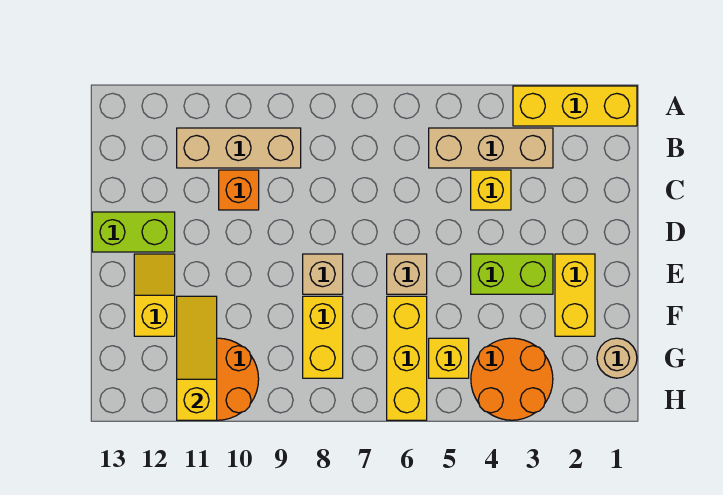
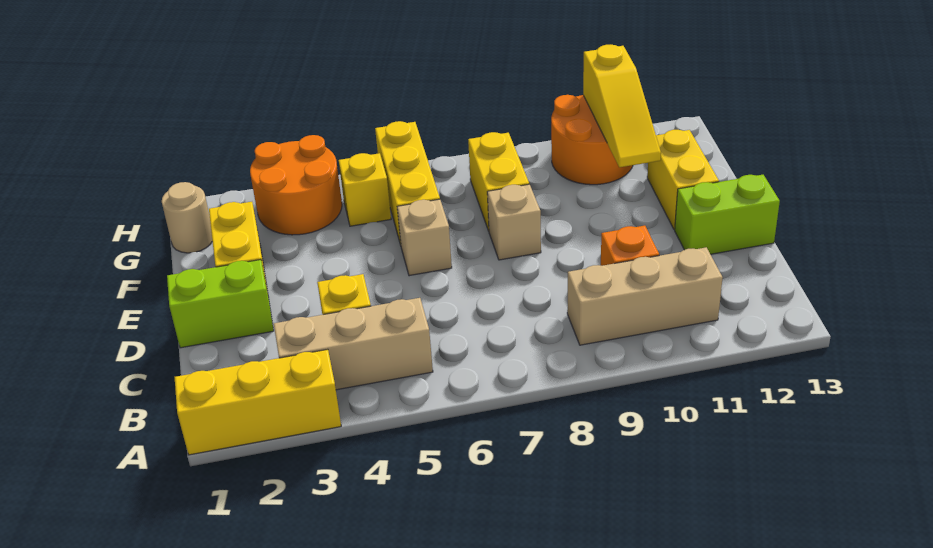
lime 1x2 brick [471,254,553,294] -> lime 1x2 brick moved to [167,260,274,348]
yellow 1x2 slope [134,254,175,336] -> yellow 1x2 brick [647,130,719,230]

